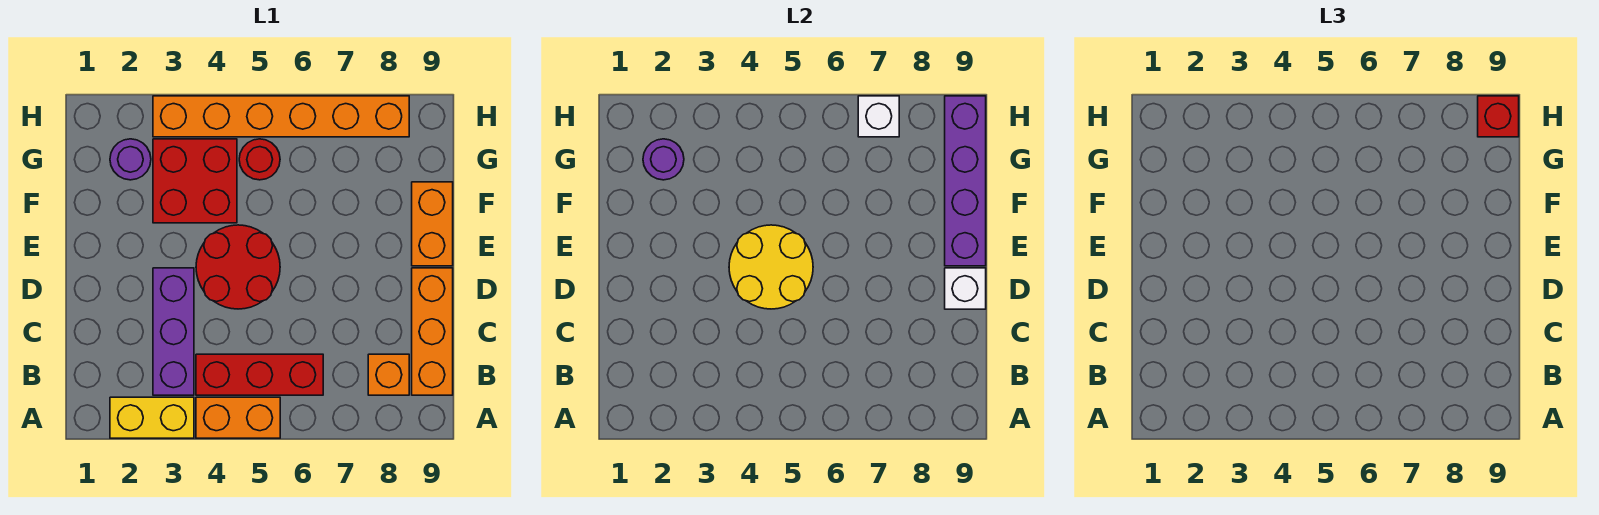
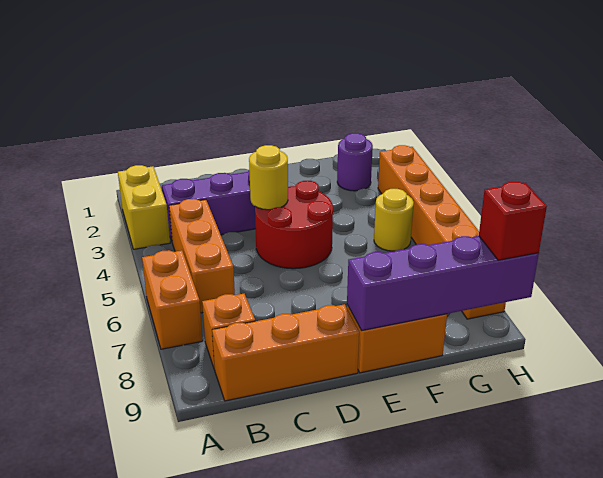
orange 1x2 brick [196,397,280,438] -> orange 1x2 brick moved to [142,250,203,349]
red 1x3 brick [196,354,323,395] -> orange 1x3 brick [169,199,235,313]
yellow 2x2 round brick [729,225,813,309] -> yellow 1x1 round brick [249,145,288,210]
white 1x1 brick [945,268,986,309] -> none
red 2x2 brick [153,139,237,223] -> none
purple 1x1 round brick [643,139,684,180] -> none
red 1x1 round brick [239,139,280,180] -> yellow 1x1 round brick [374,189,414,251]
white 1x1 brick [858,96,899,137] -> none

